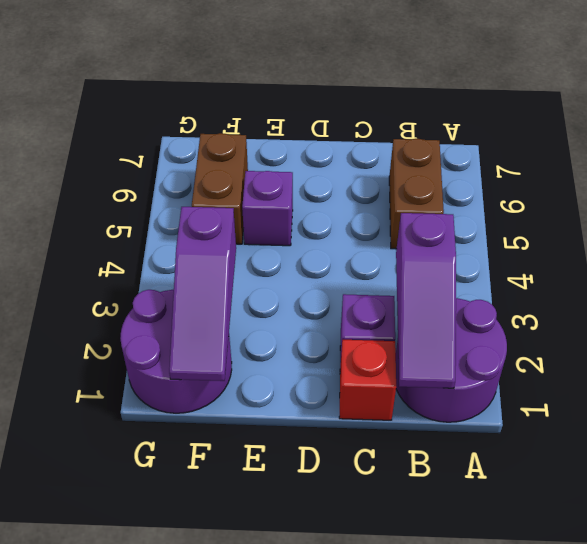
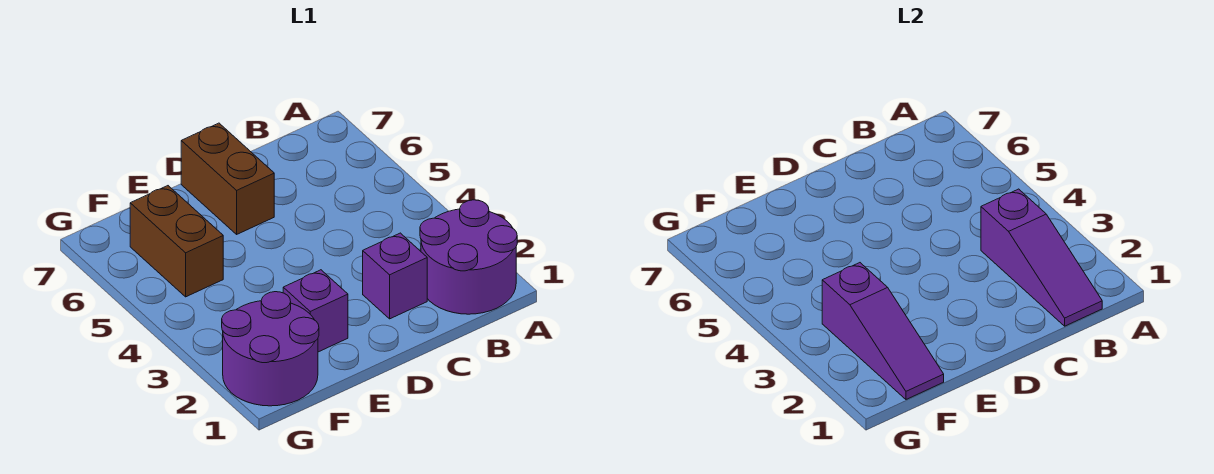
brown 1x2 brick [389,139,444,249] -> brown 1x2 brick moved to [181,123,274,234]
red 1x1 brick [339,340,396,420] -> none
purple 1x1 brick [242,171,293,246] -> purple 1x1 brick moved to [283,270,348,352]

